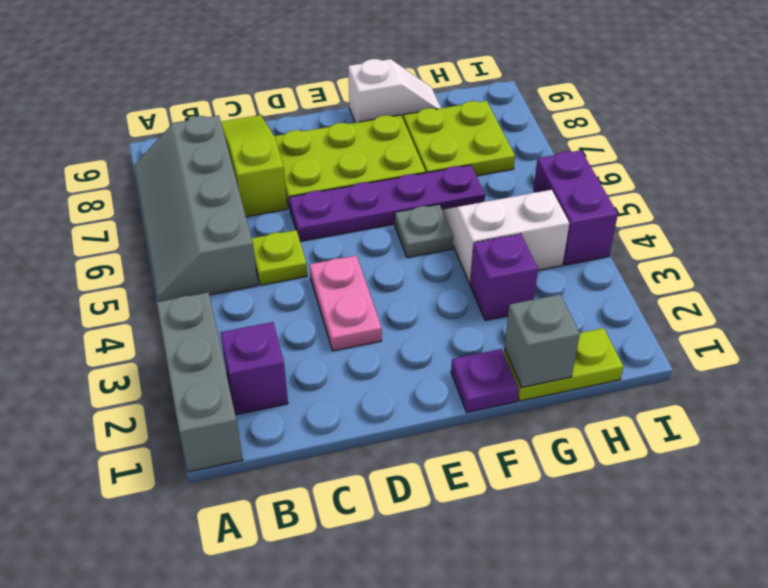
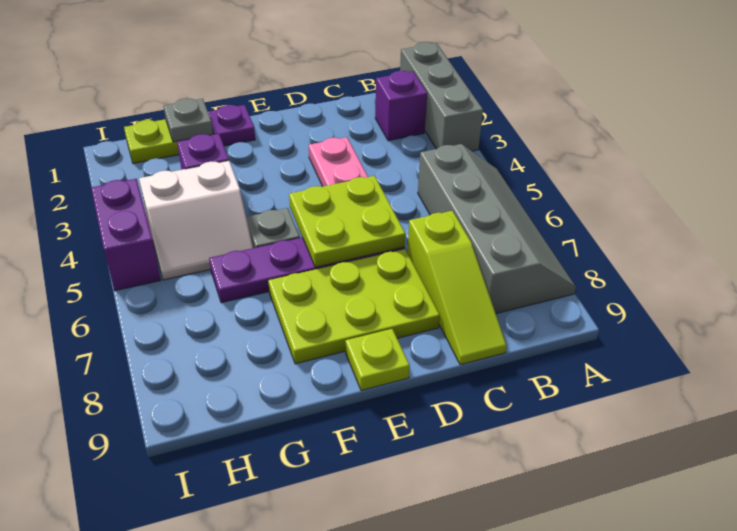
lime 1x1 plate [252,230,307,285] -> lime 1x1 plate moved to [345,329,410,391]
white 1x2 slope [348,59,441,123] -> none
grey 1x1 brick [504,294,580,388] -> grey 1x1 plate [164,98,213,142]
lime 2x2 plate [403,101,515,176] -> lime 2x2 plate moved to [289,176,405,267]

